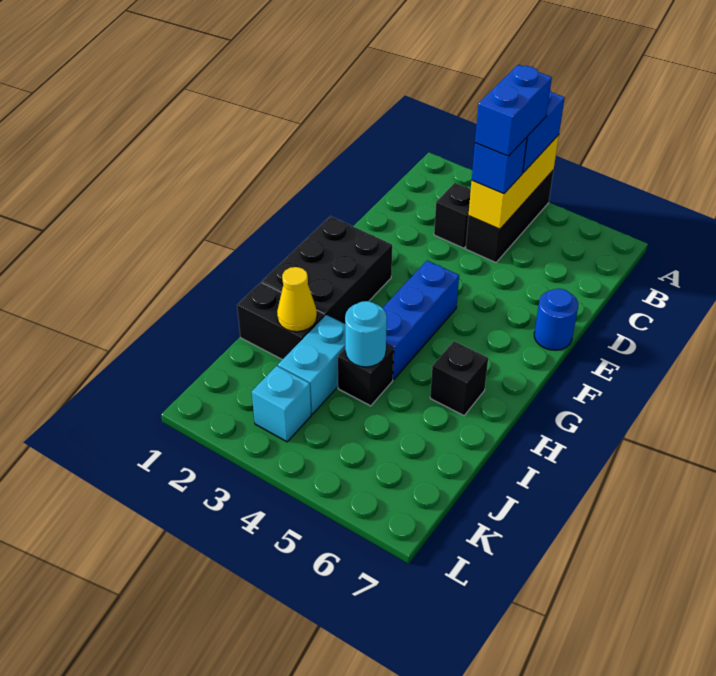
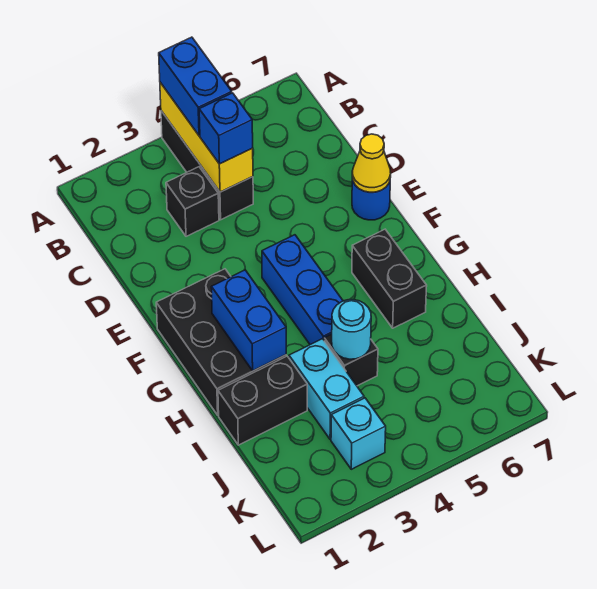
blue 1x2 brick [475,65,552,156] -> blue 1x2 brick moved to [211,270,286,371]
black 1x1 brick [430,341,488,415] -> black 1x2 brick [352,229,427,328]
yellow 1x1 cone [277,267,317,332] -> yellow 1x1 cone moved to [352,134,391,192]

